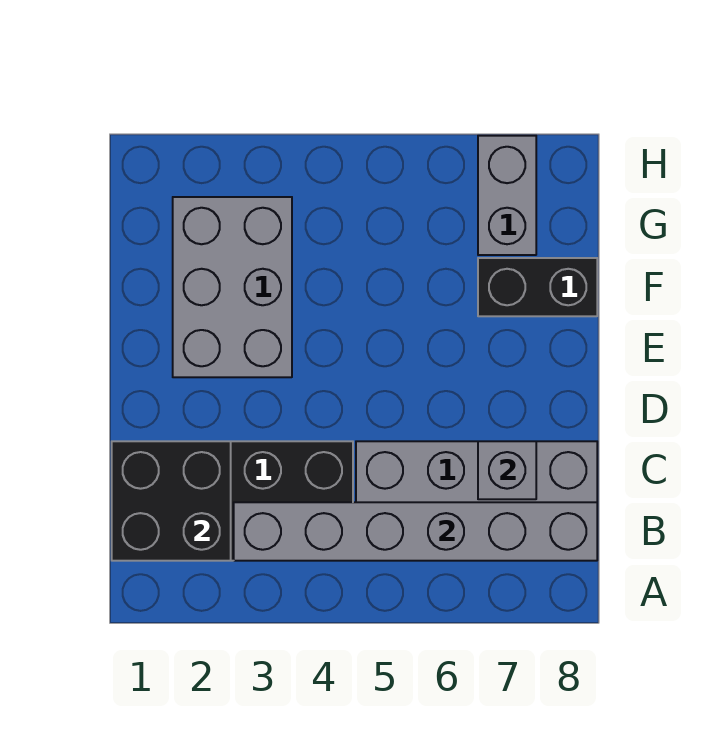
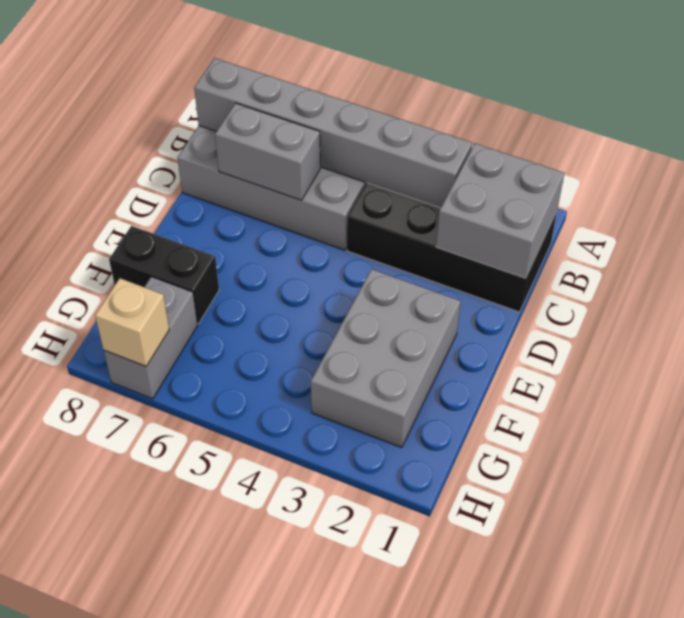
black 2x2 brick [112,441,231,561] -> grey 2x2 brick [436,144,564,278]
grey 1x1 brick [478,441,536,499] -> grey 1x2 brick [215,103,320,200]
none -> tan 1x1 brick [95,278,169,366]

